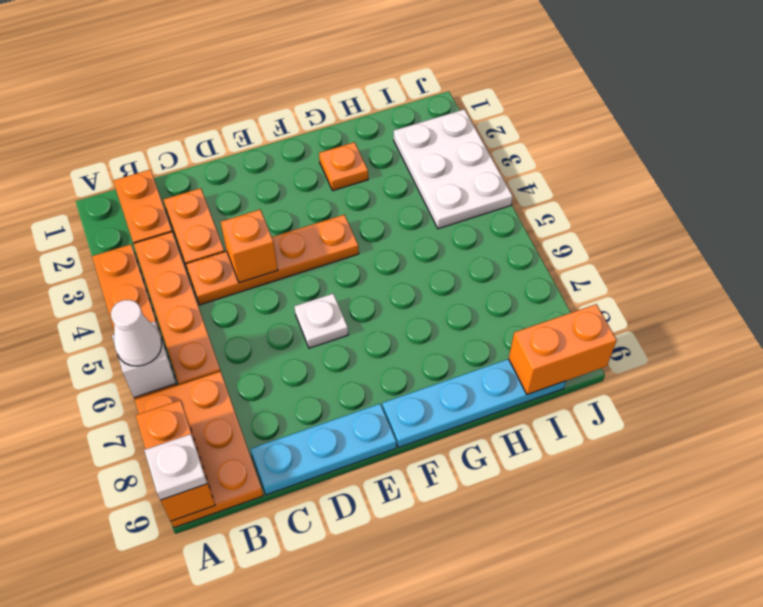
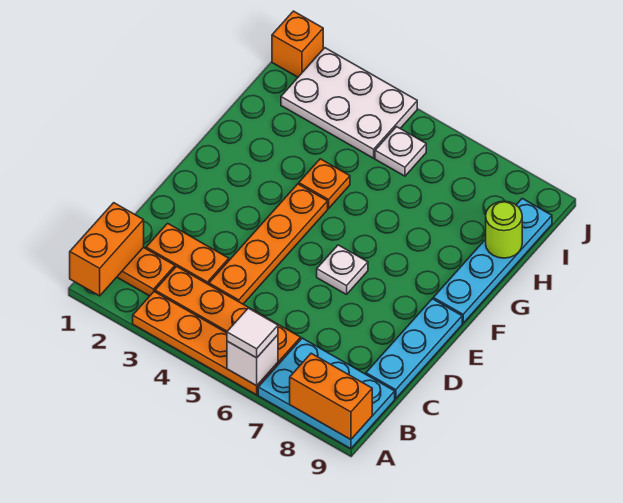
white 1x1 cone [111,300,162,366] -> white 1x1 tile [227,308,278,358]
orange 2x3 plate [135,371,263,528] -> cyan 2x3 plate [258,338,395,449]
white 1x1 plate [144,434,207,500] -> white 1x1 plate moved to [375,127,426,176]
orange 1x1 brick [221,210,278,283] -> orange 1x1 brick moved to [272,11,323,77]
orange 1x1 plate [319,142,368,191] -> orange 1x1 plate moved to [299,159,350,208]
none -> lime 1x1 round brick [486,201,522,258]
orange 1x2 brick [509,304,617,395] -> orange 1x2 brick moved to [70,203,144,296]

